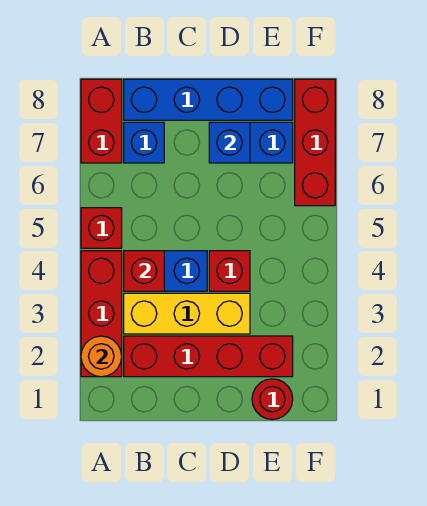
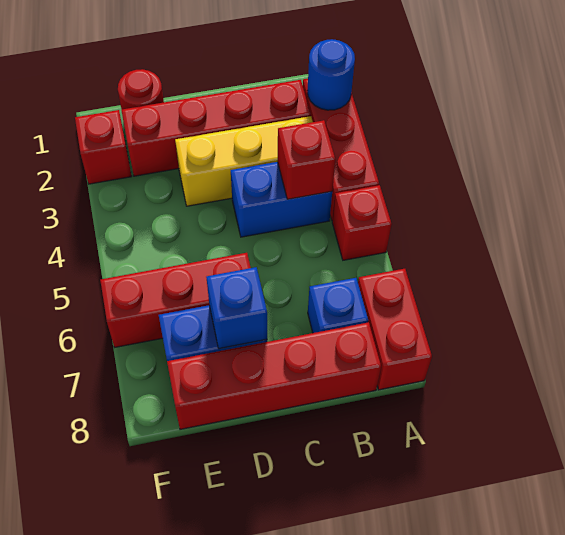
orange 1x1 round brick [81,336,122,377] -> blue 1x1 round brick [308,39,355,110]
blue 1x4 brick [124,79,293,120] -> red 1x4 brick [167,322,381,429]
red 1x1 brick [209,251,250,291] -> red 1x1 brick moved to [75,110,132,184]
red 1x3 brick [295,79,335,206] -> red 1x3 brick turned to [100,253,251,347]

